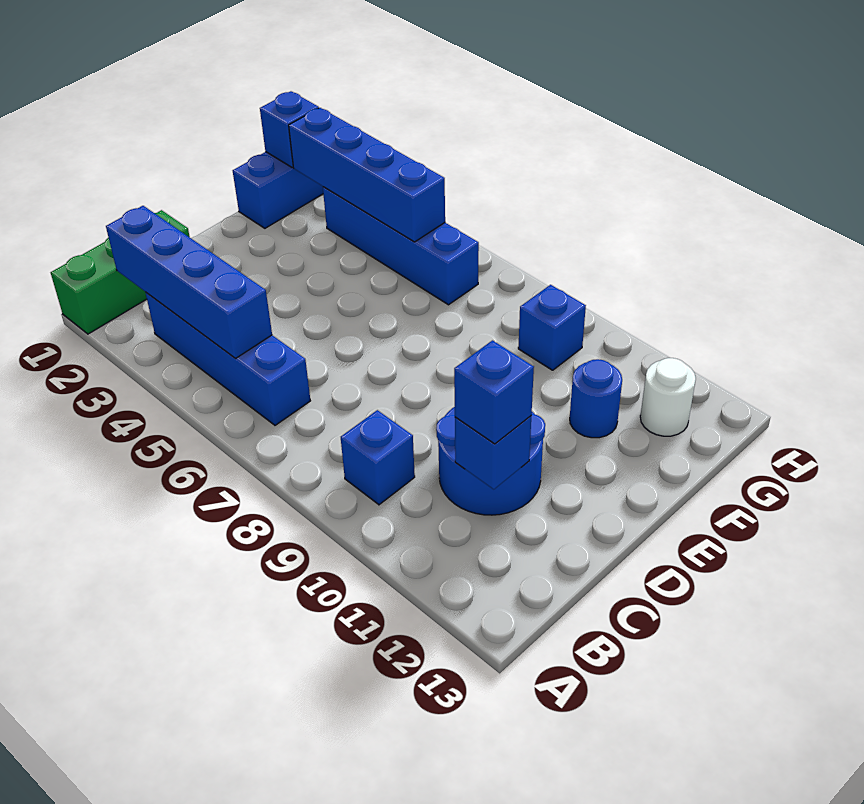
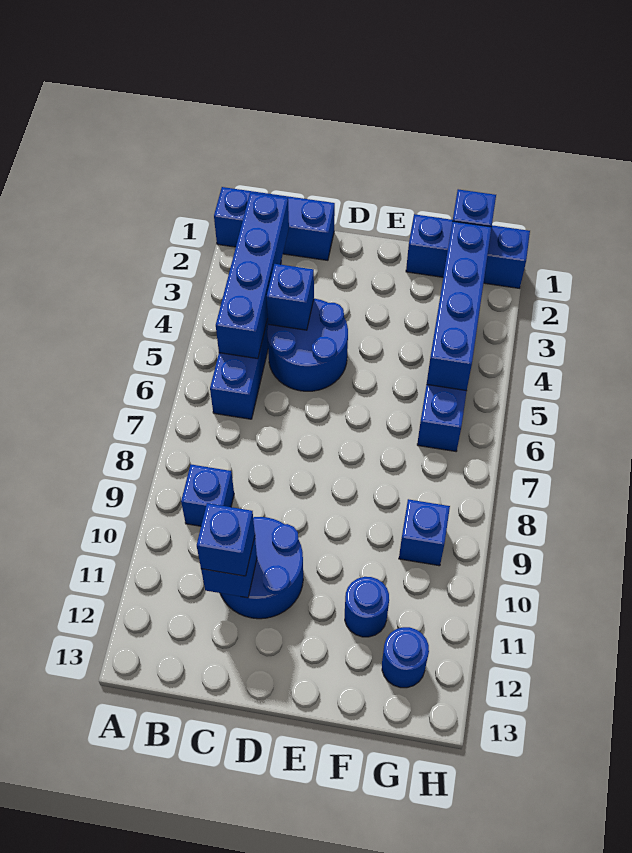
green 1x3 brick [51,210,190,334] -> blue 1x3 brick [214,187,335,260]
none -> blue 2x2 round brick [267,299,348,391]
none -> blue 1x1 brick [267,264,314,330]
white 1x1 round brick [640,358,696,436] -> blue 1x1 round brick [382,627,429,688]

